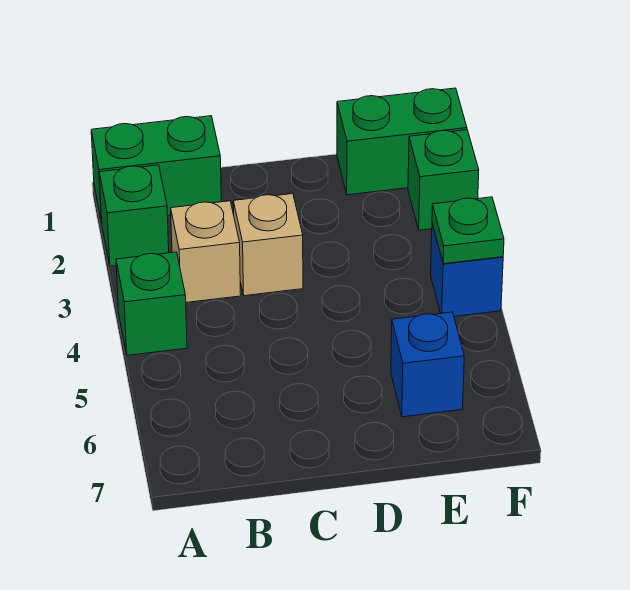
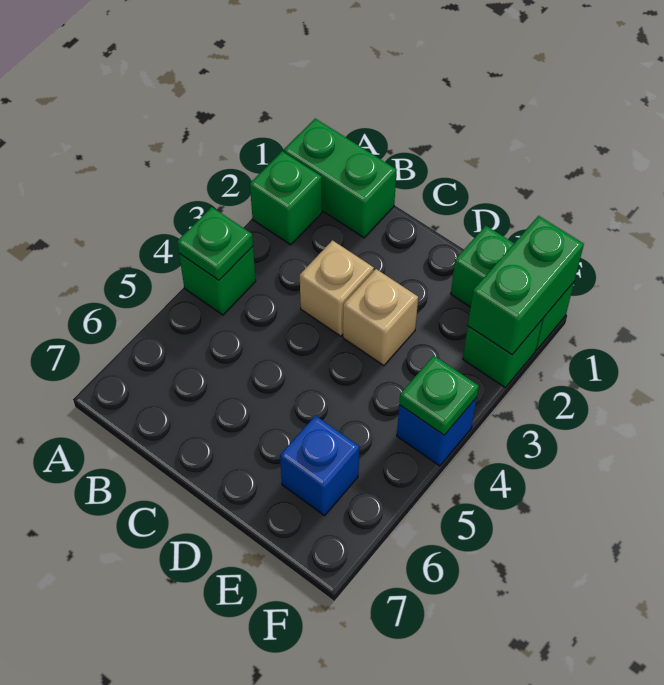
none -> green 1x1 plate [177,207,253,280]
tan 1x1 brick [171,201,241,302] -> tan 1x1 brick moved to [343,269,418,366]
none -> green 1x2 brick [468,216,584,355]

